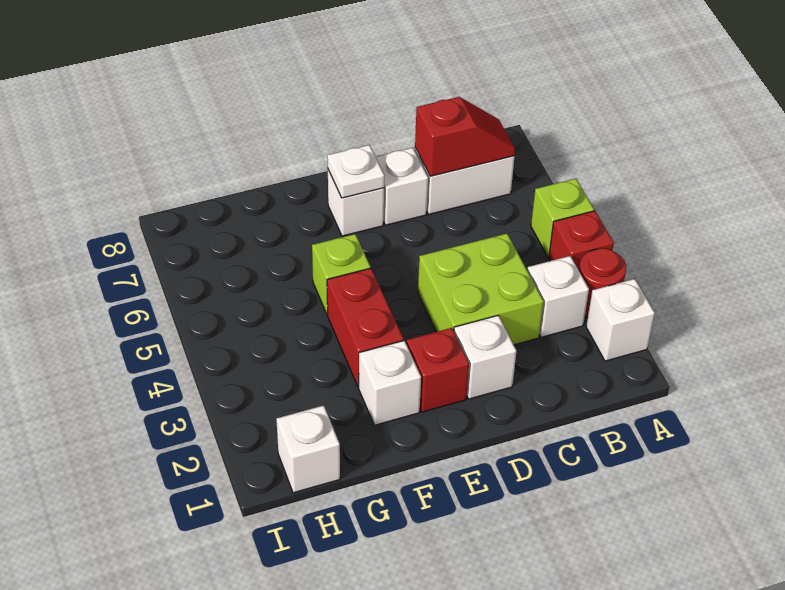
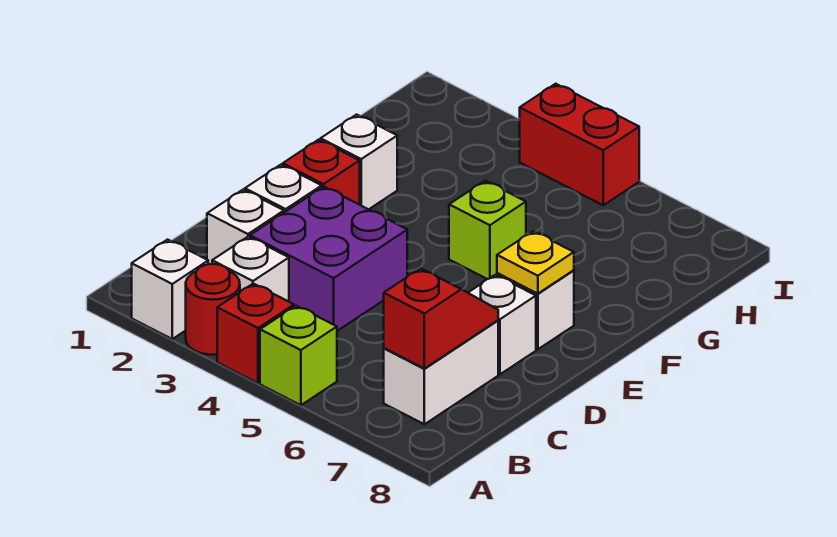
red 1x2 slope [415,97,515,176] -> red 1x2 slope turned to [384,268,498,369]
lime 2x2 brick [418,233,544,345] -> purple 2x2 brick [250,187,407,331]
white 1x1 plate [327,145,384,198] -> yellow 1x1 plate [497,231,574,294]
red 1x2 brick [327,268,404,387] -> red 1x2 brick moved to [520,84,639,205]
white 1x1 brick [276,405,340,493] -> white 1x1 brick moved to [207,190,284,264]

